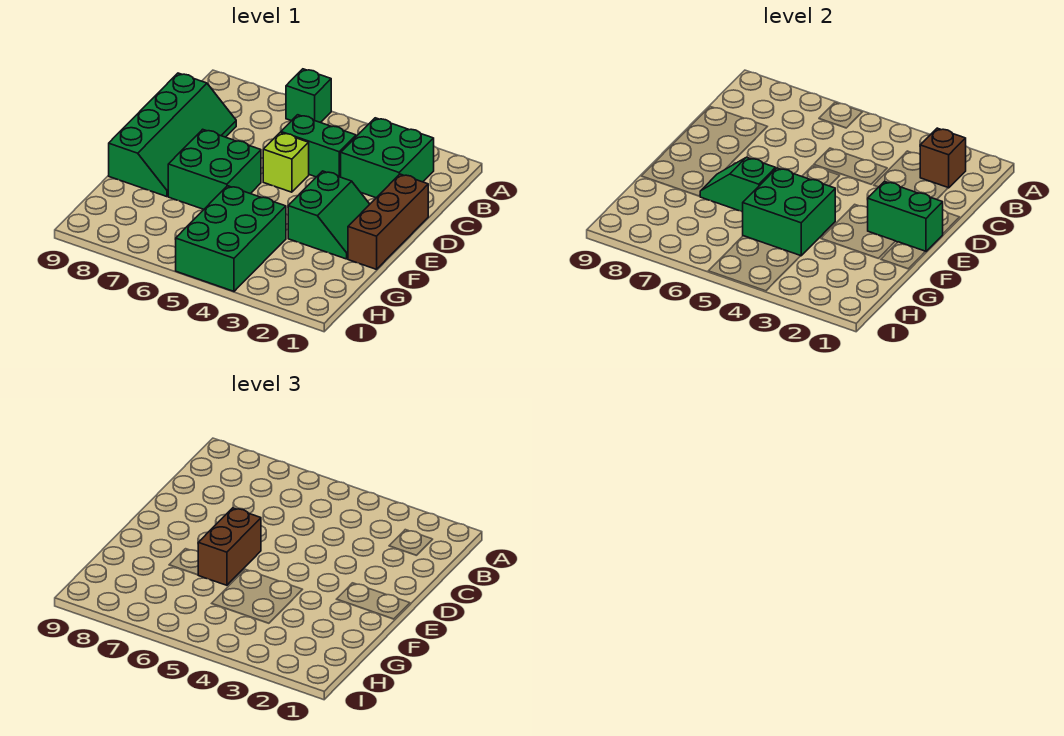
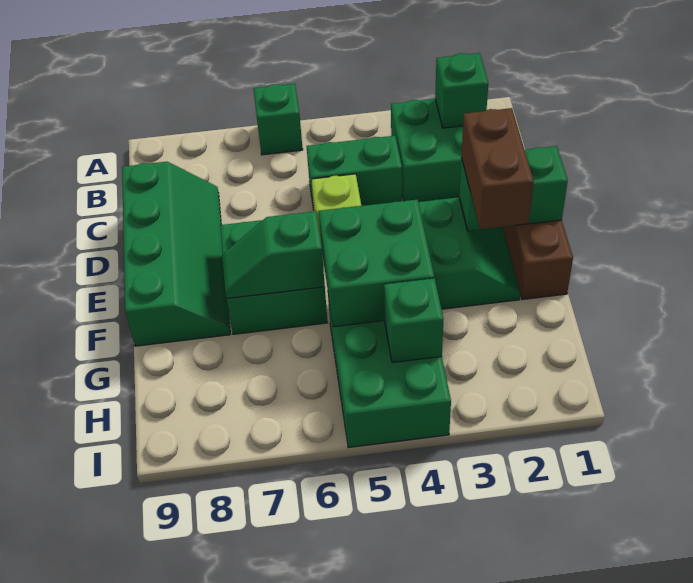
brown 1x1 brick [920,128,966,188] -> green 1x1 brick [435,53,488,128]
brown 1x2 brick [198,508,261,585] -> brown 1x2 brick moved to [461,108,534,229]
none -> green 1x1 brick [384,278,443,363]

